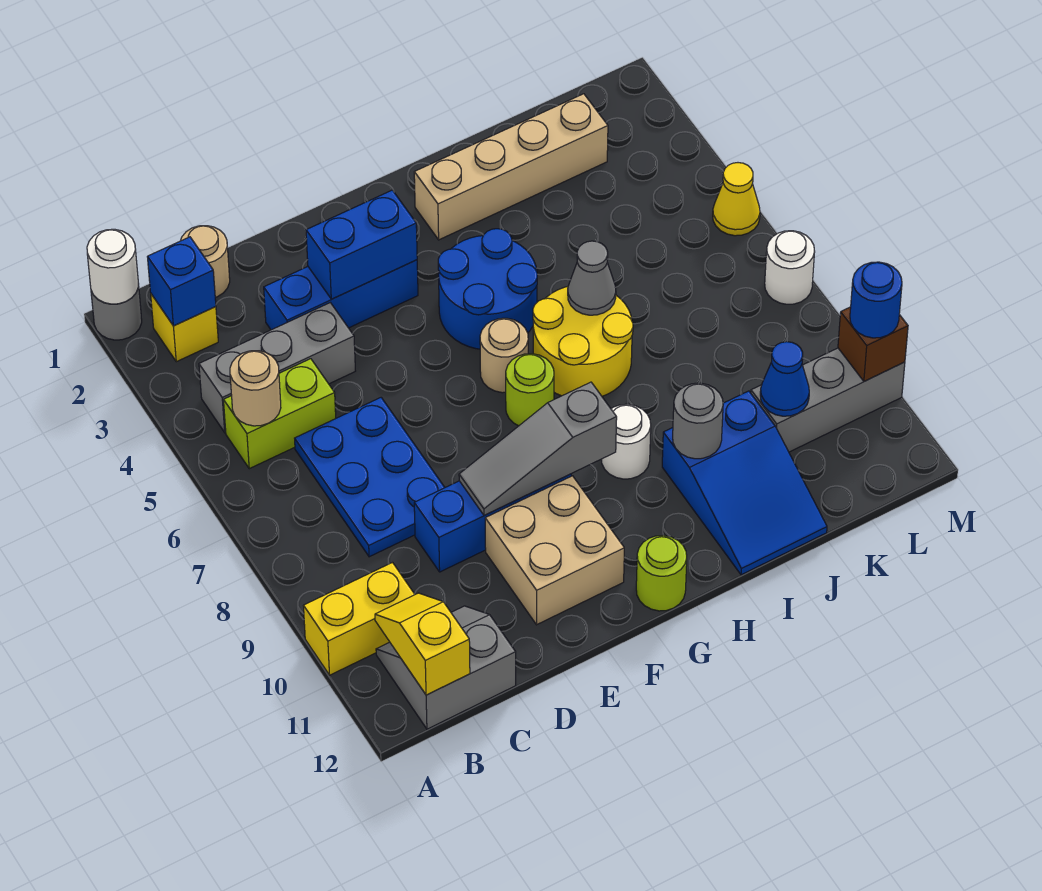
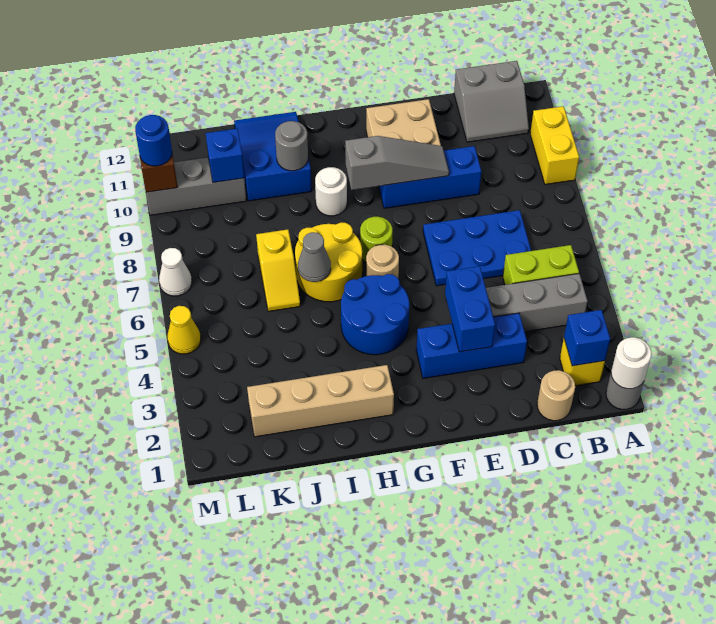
yellow 1x2 brick [304,563,415,675] -> yellow 1x2 brick turned to [530,106,579,185]
tan 1x1 round brick [230,351,281,426] -> none
yellow 1x2 slope [375,593,470,695] -> yellow 1x2 slope moved to [256,229,300,311]
blue 2x3 plate [295,398,445,557] -> blue 2x3 plate turned to [423,210,531,286]
blue 1x2 brick [306,190,417,299] -> blue 1x2 brick turned to [445,266,495,352]
lime 1x1 round brick [636,535,687,611] -> none
blue 1x1 cone [760,342,809,416] -> blue 1x1 brick [206,129,244,183]
white 1x1 round brick [765,231,815,304] -> white 1x1 cone [159,248,192,296]

